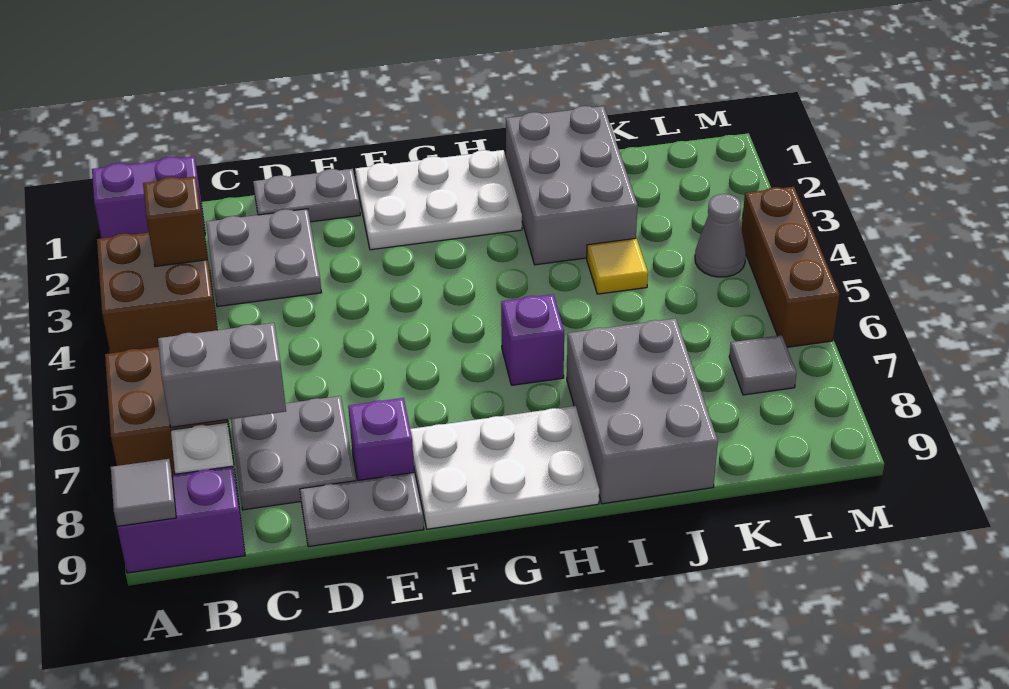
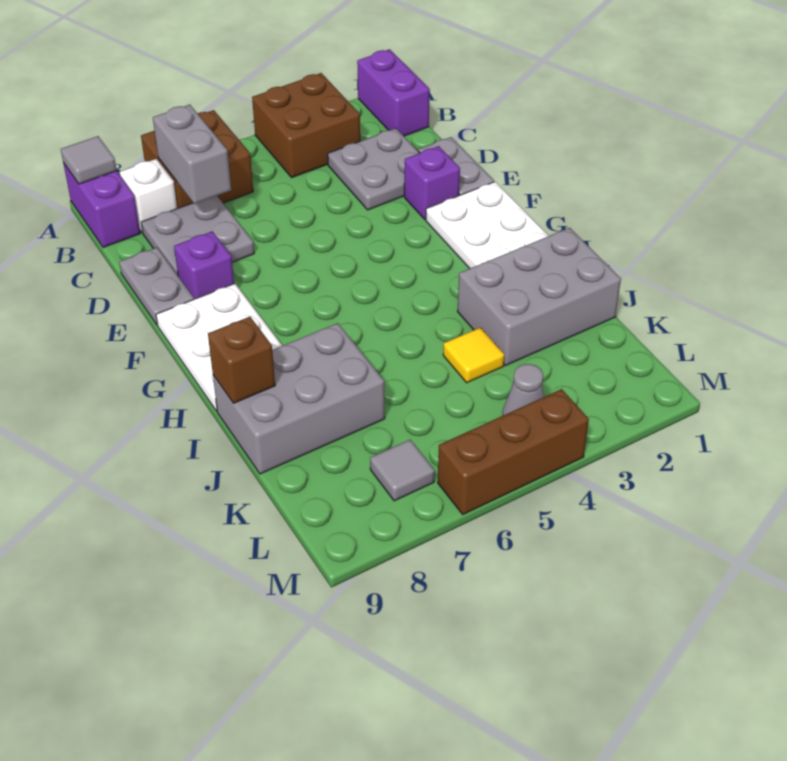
brown 1x1 brick [143,176,207,266] -> brown 1x1 brick moved to [208,317,275,403]
purple 1x1 brick [501,294,564,385] -> purple 1x1 brick moved to [404,146,460,220]

